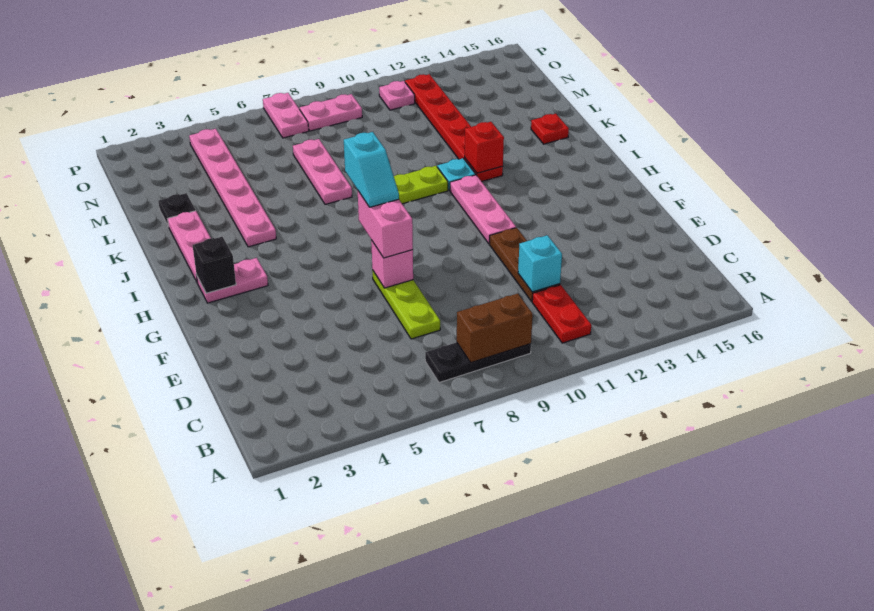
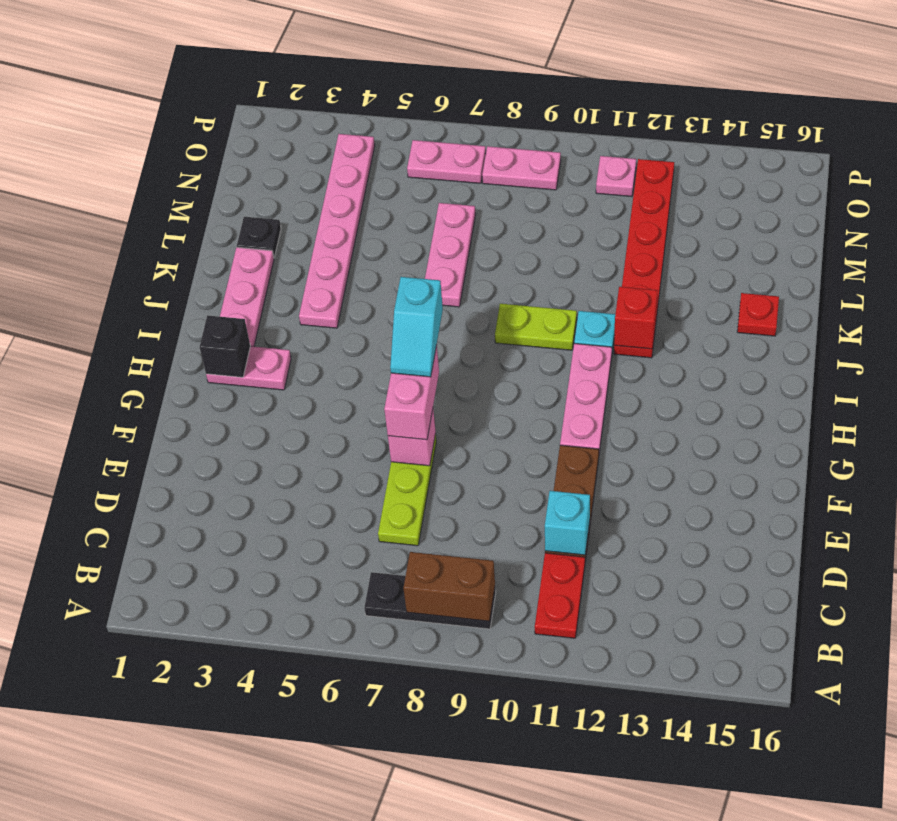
pink 1x2 plate [263,93,309,138] -> pink 1x2 plate turned to [407,140,486,183]

